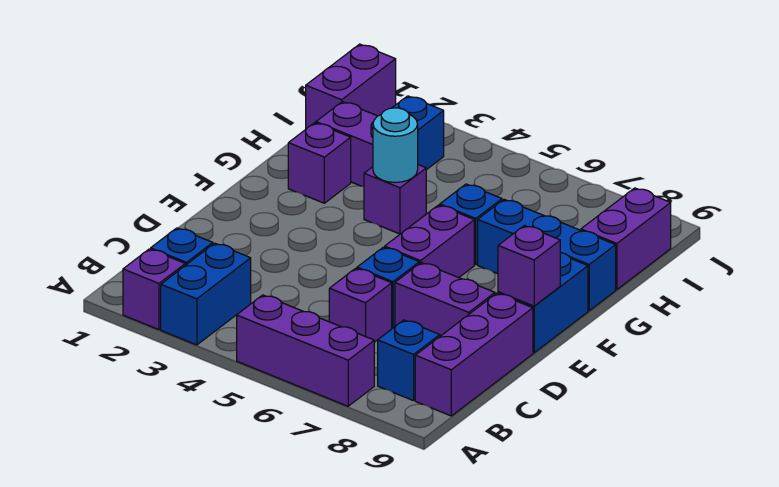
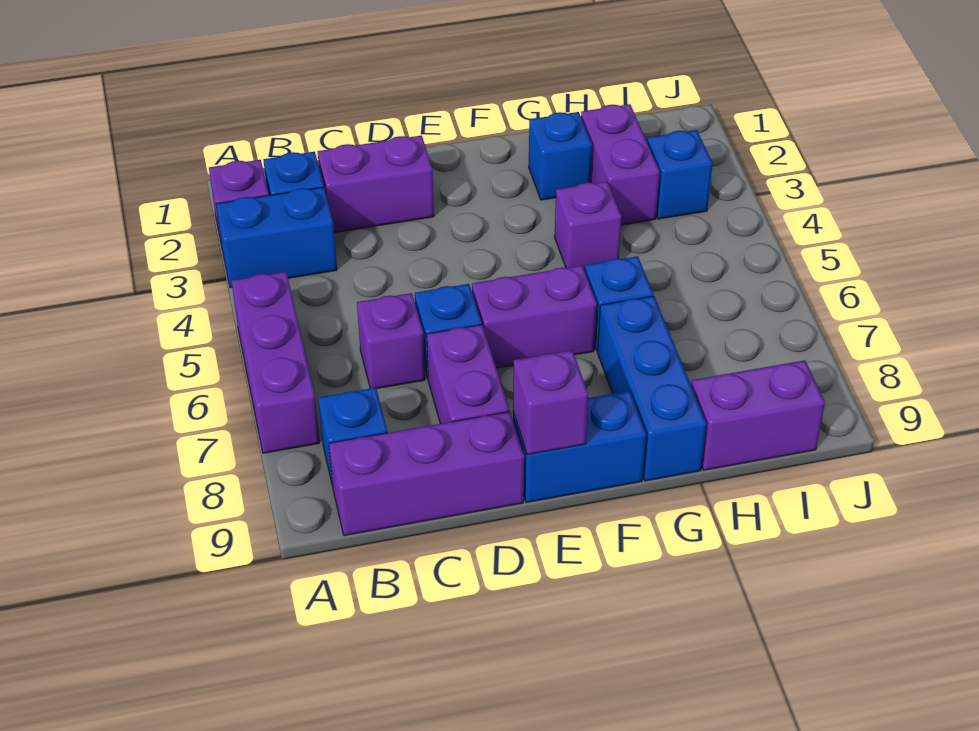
purple 1x1 brick [288,123,351,203] -> blue 1x1 brick [529,112,592,200]
cyan 1x1 round brick [373,108,418,183] -> none
purple 1x2 brick [306,44,396,129] -> purple 1x2 brick moved to [318,135,434,233]

